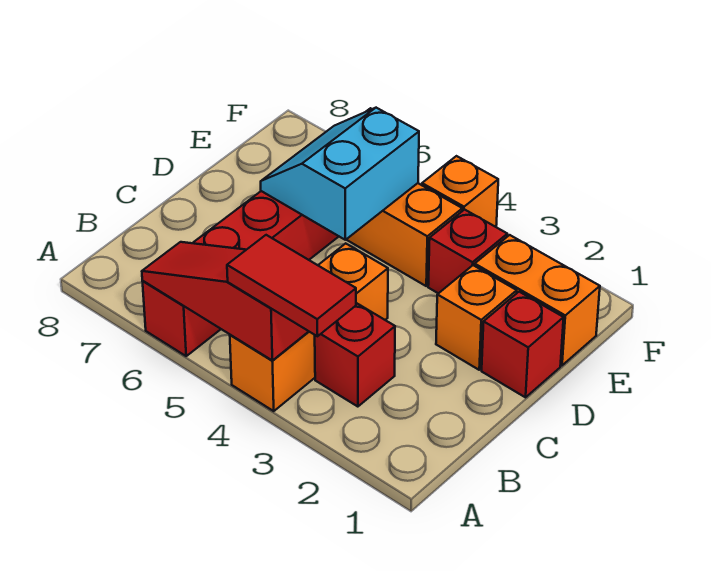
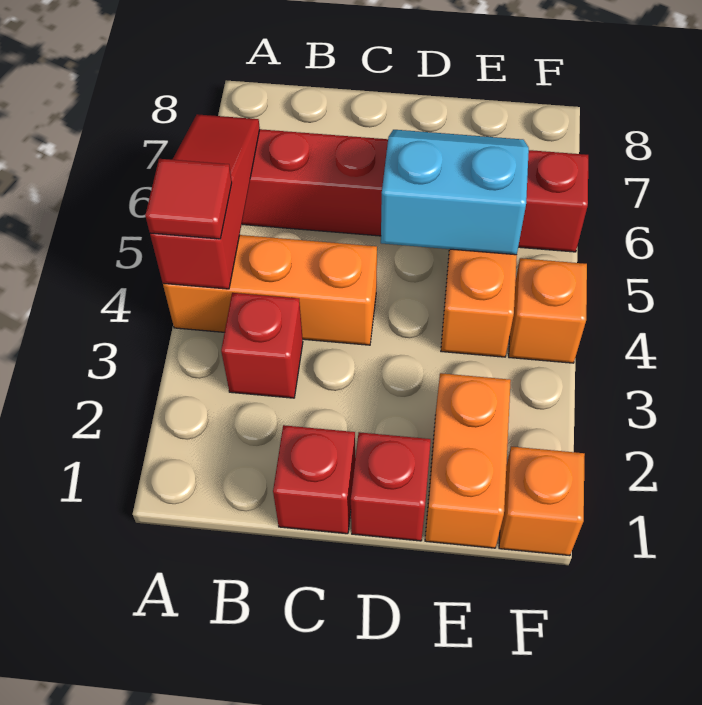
red 1x2 tile [227,235,356,336] -> red 1x1 tile [145,159,232,239]
orange 1x1 brick [436,265,517,370] -> orange 1x1 brick moved to [499,447,585,556]
red 1x1 brick [428,210,507,293] -> red 1x1 brick moved to [273,425,355,534]

